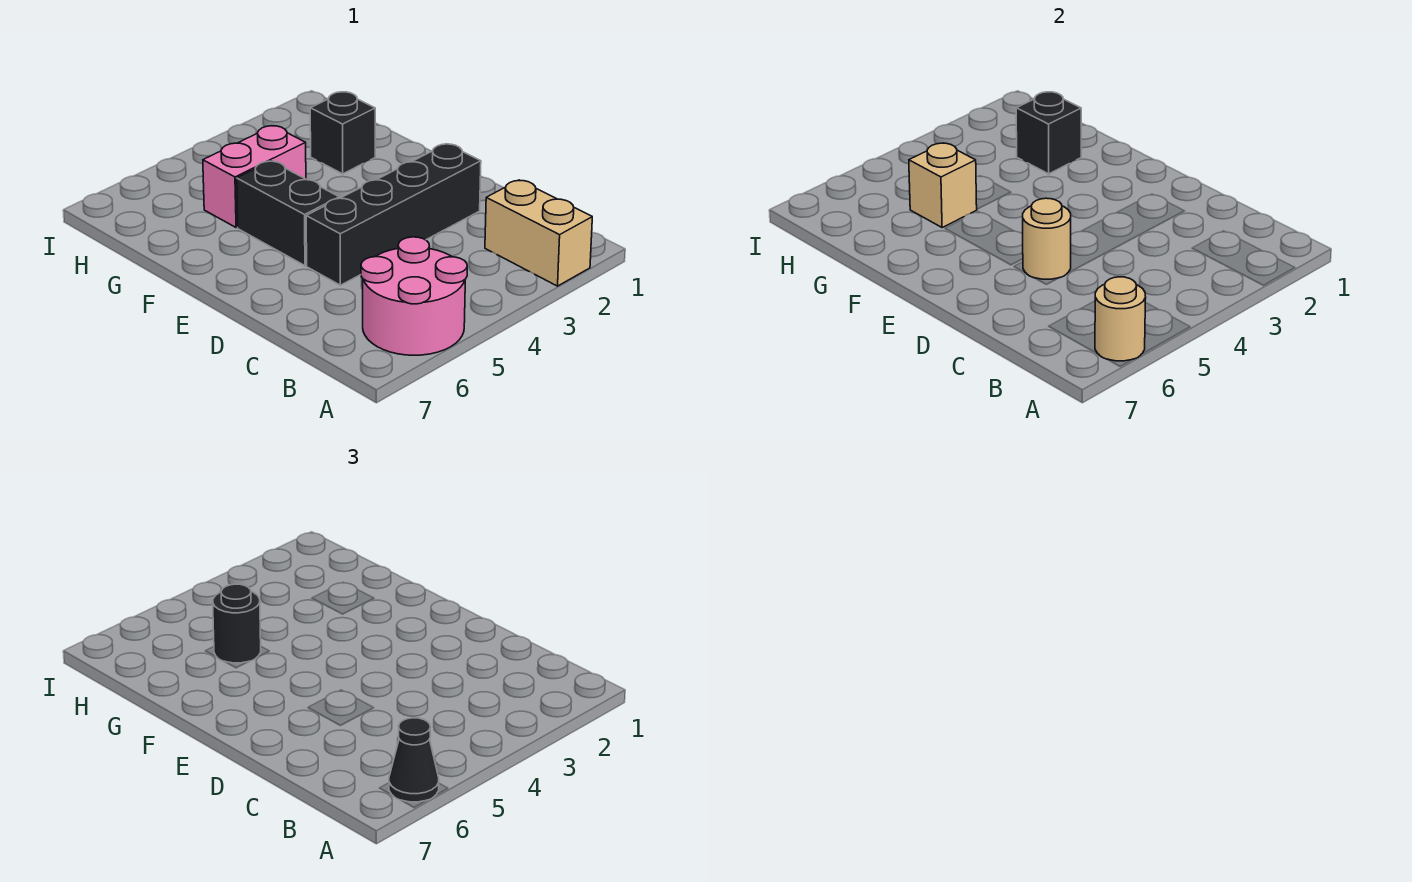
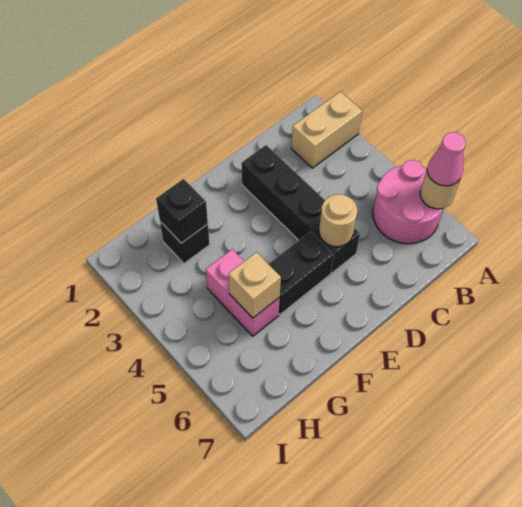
black 1x1 cone [389,718,439,802] -> pink 1x1 cone [427,132,466,186]
black 1x1 round brick [213,584,261,663] -> none

